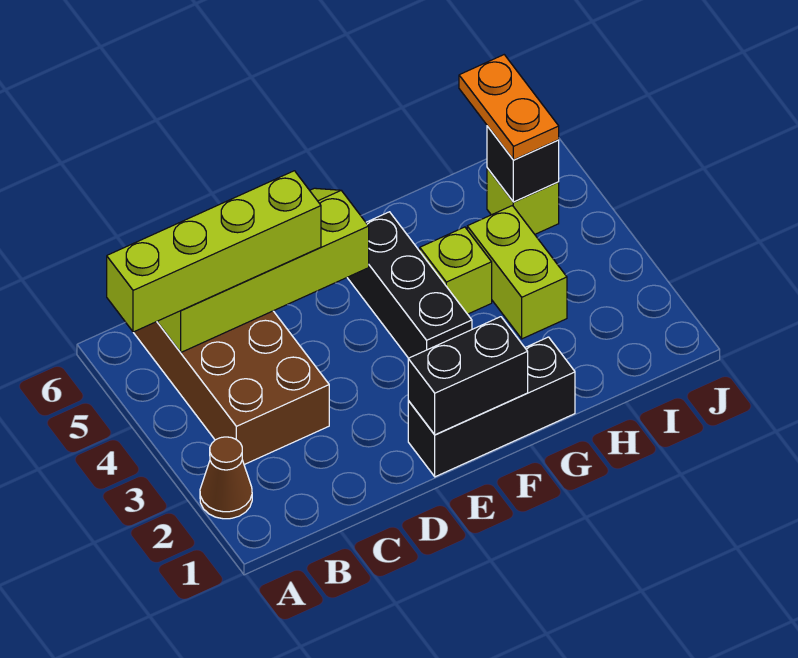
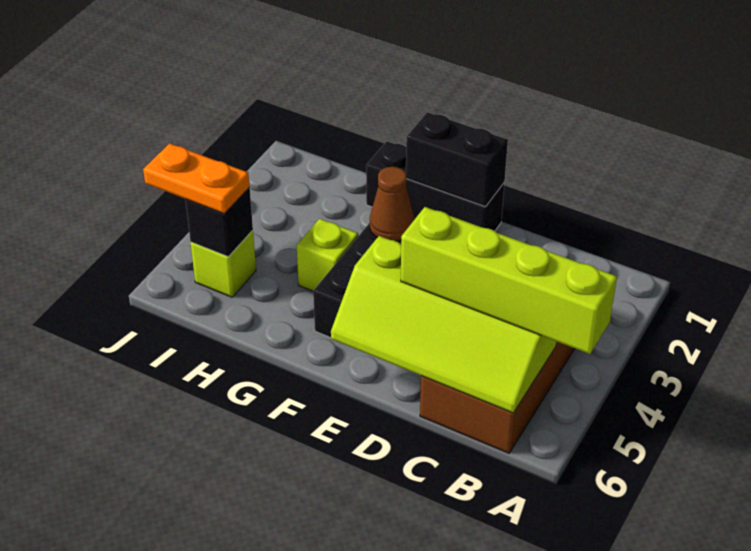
brown 1x1 cone [200,437,252,519] -> brown 1x1 cone moved to [370,167,414,241]
lime 1x2 brick [467,206,567,339] -> none
orange 1x2 plate [459,55,559,160] -> orange 1x2 plate turned to [143,143,250,213]

